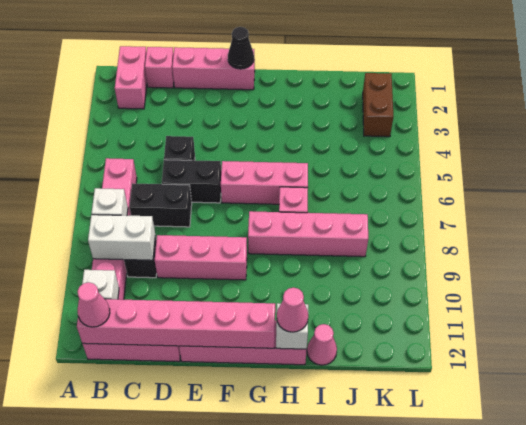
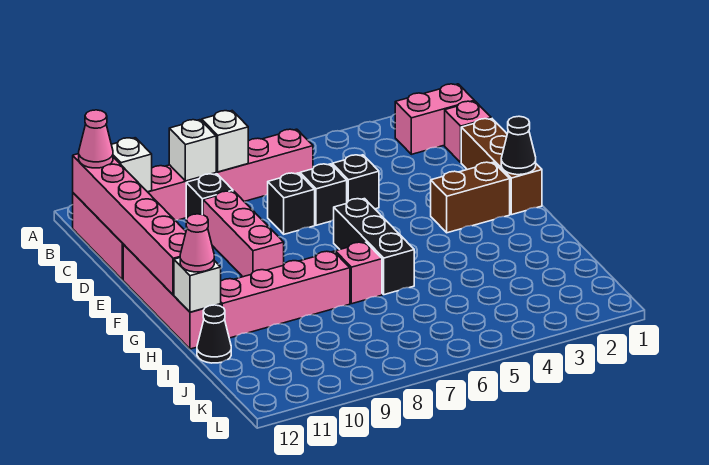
white 1x2 brick [88,215,155,260] -> white 1x1 brick [169,120,216,181]
black 1x2 brick [130,183,192,227] -> black 1x1 brick [268,173,315,234]
pink 1x3 brick [172,47,255,90] -> brown 1x3 brick [461,119,542,215]
black 1x2 brick [162,160,221,203] -> black 1x1 brick [300,164,347,225]
pink 1x3 brick [221,161,308,204] -> black 1x3 brick [334,199,414,295]
pink 1x4 brick [248,211,368,257] -> pink 1x4 brick turned to [221,251,350,338]
pink 1x1 cone [307,324,337,365] -> black 1x1 cone [197,305,231,363]
brown 1x2 brick [363,73,393,137] -> brown 1x2 brick moved to [431,162,510,233]

